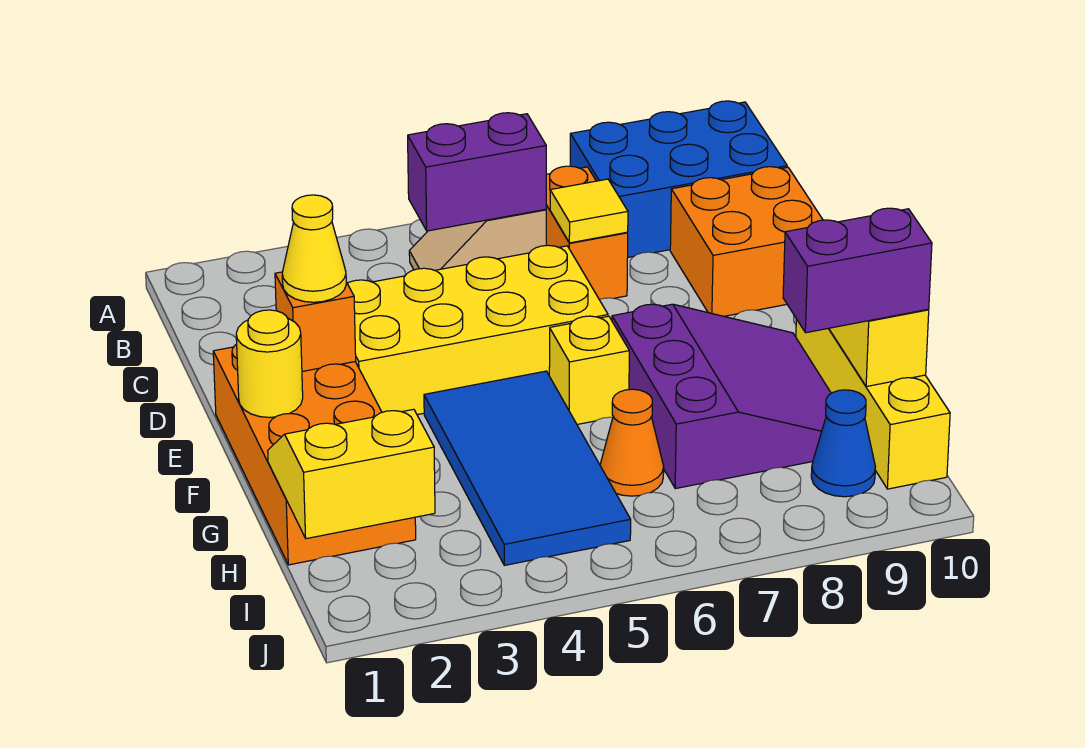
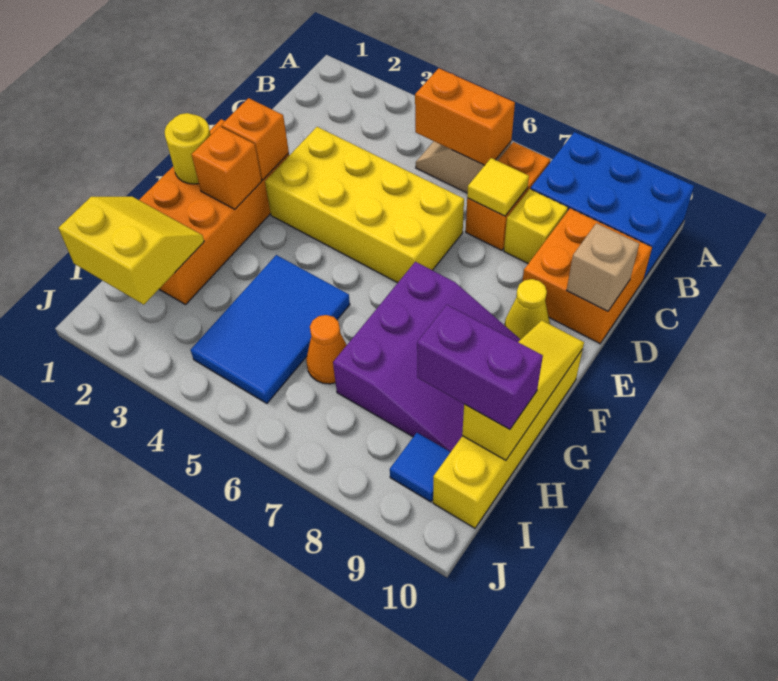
purple 1x2 brick [408,113,546,231] -> orange 1x2 brick [415,68,515,165]
none -> tan 1x1 brick [567,223,639,311]
yellow 1x1 cone [282,195,346,302] -> yellow 1x1 cone moved to [505,279,550,339]
none -> orange 1x1 brick [192,127,262,209]
blue 2x4 tile [424,371,631,565] -> blue 2x3 tile [191,255,350,403]
yellow 1x1 brick [549,316,629,424] -> yellow 1x1 brick moved to [504,189,568,263]
blue 1x1 cone [811,390,875,497] -> blue 1x1 tile [390,433,450,502]

